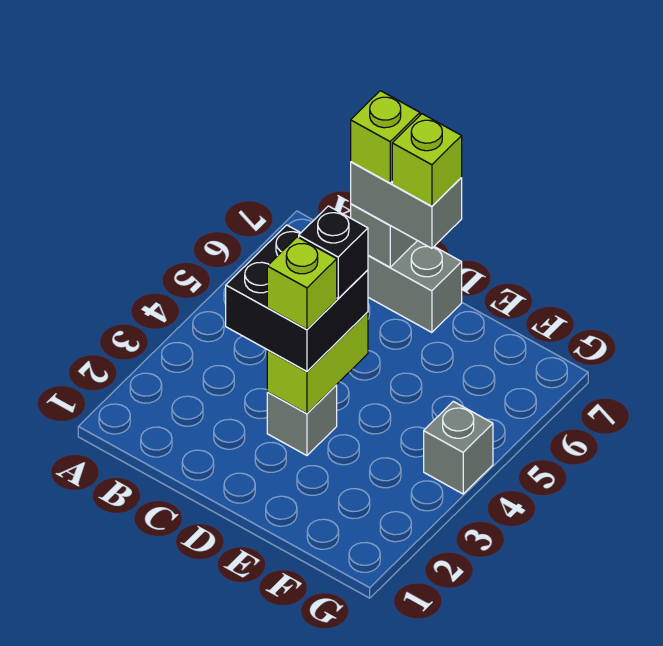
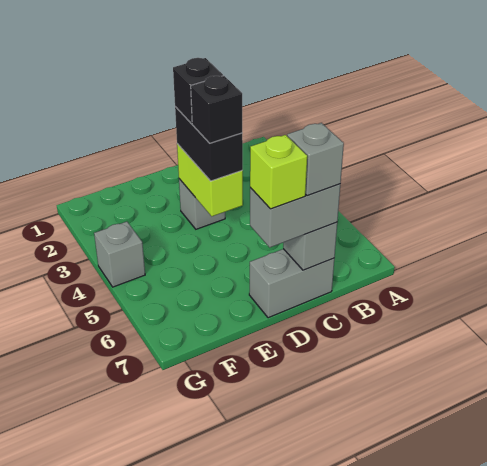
black 2x2 brick [226,225,368,372] -> black 1x2 brick [175,107,243,181]
lime 1x1 brick [351,91,420,183] -> grey 1x1 brick [287,123,344,196]
lime 1x1 brick [267,237,337,329] -> black 1x1 brick [173,58,223,124]

